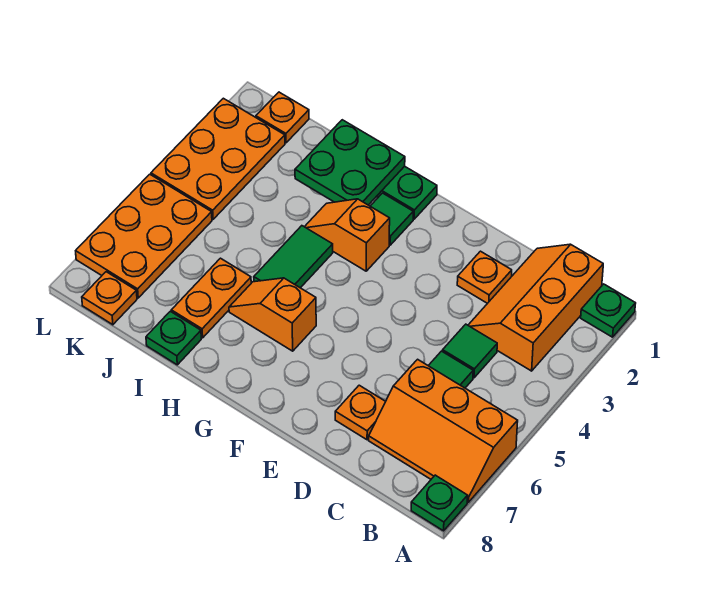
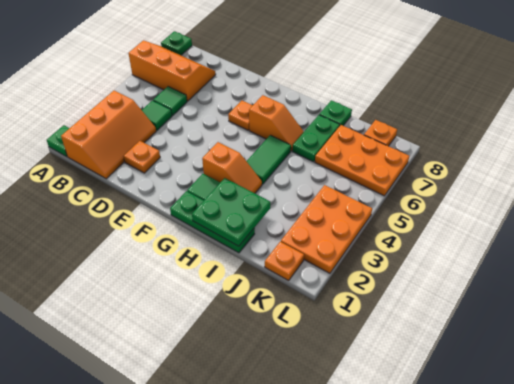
orange 1x1 plate [335,385,386,440] -> orange 1x1 plate moved to [228,101,253,130]
orange 1x2 plate [171,258,251,338] -> green 1x2 plate [292,115,340,162]
orange 2x3 plate [76,174,212,298] -> orange 2x3 plate turned to [315,125,409,196]

